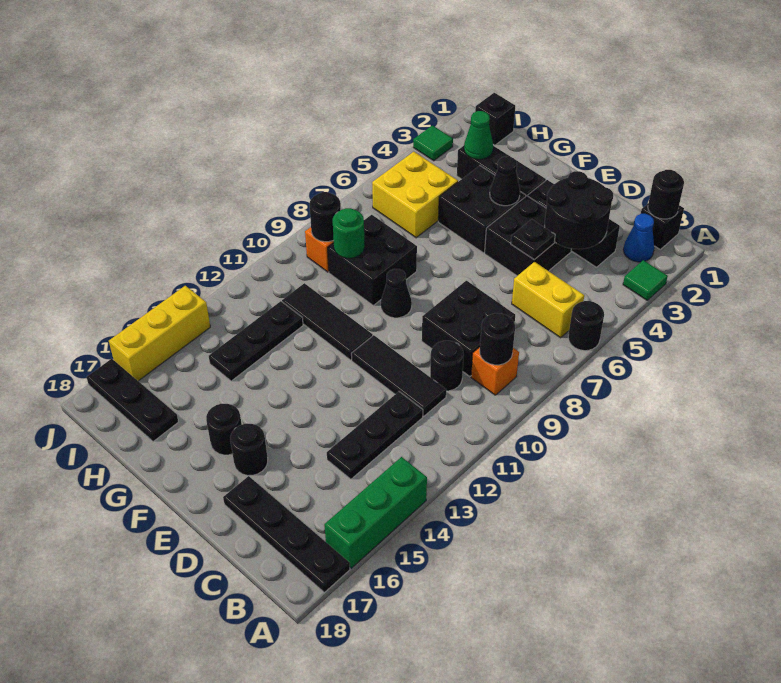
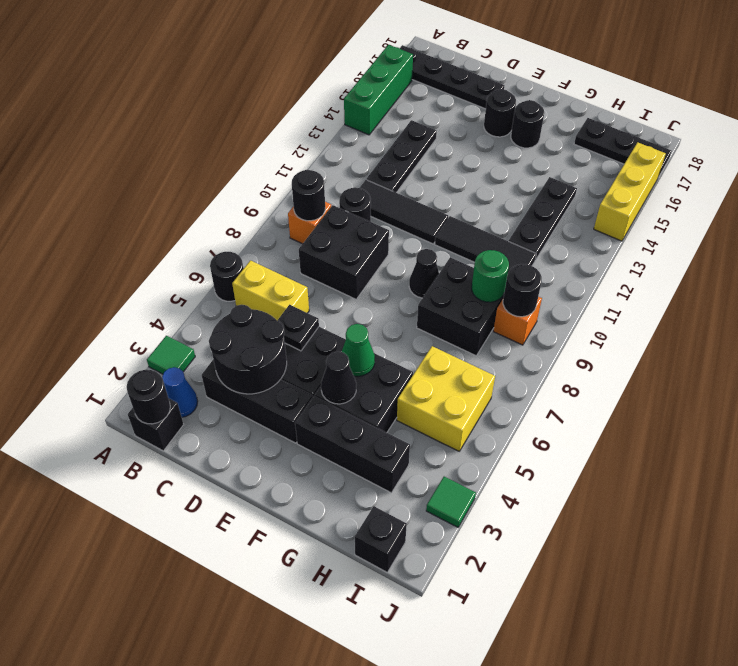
green 1x1 cone [464,111,493,159] -> green 1x1 cone moved to [342,324,375,376]

